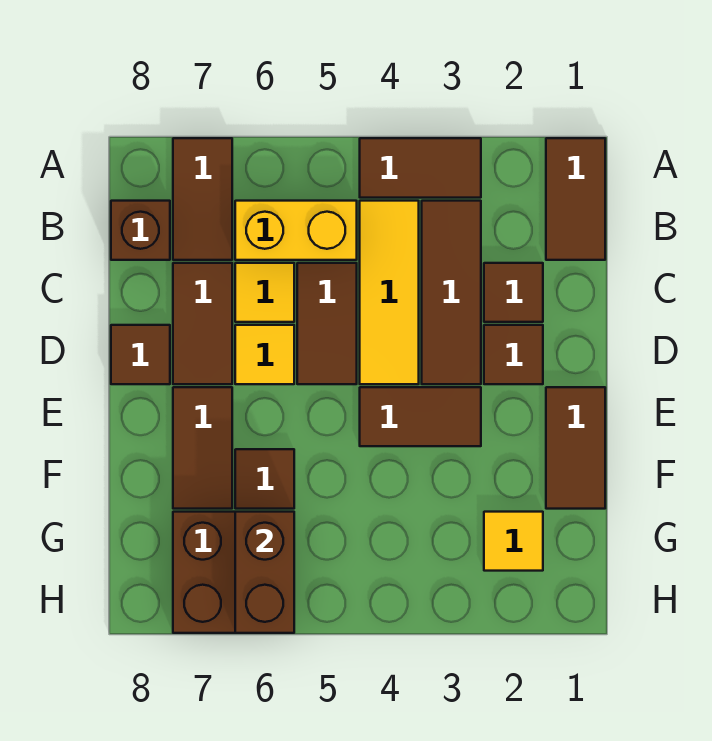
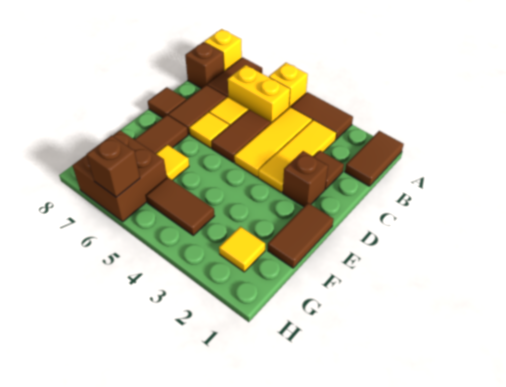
none -> yellow 1x1 brick [269,63,308,107]
none -> yellow 1x1 brick [204,29,242,71]
brown 1x3 tile [422,201,481,384] -> yellow 1x3 tile [258,120,336,192]
brown 1x1 tile [484,325,543,384] -> brown 1x1 brick [283,151,328,207]
brown 1x2 tile [360,387,481,446] -> brown 1x2 tile moved to [146,177,215,235]
brown 1x1 tile [235,449,294,509] -> yellow 1x1 tile [156,145,189,180]
brown 1x2 brick [235,512,294,633] -> brown 1x1 brick [87,136,140,197]

